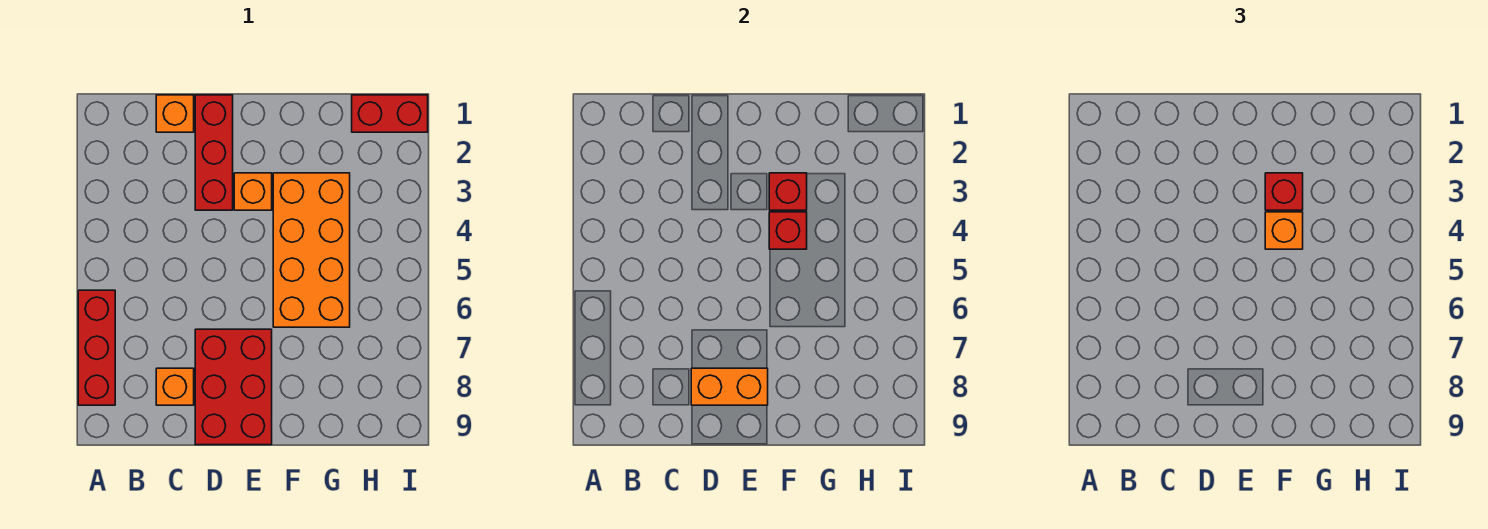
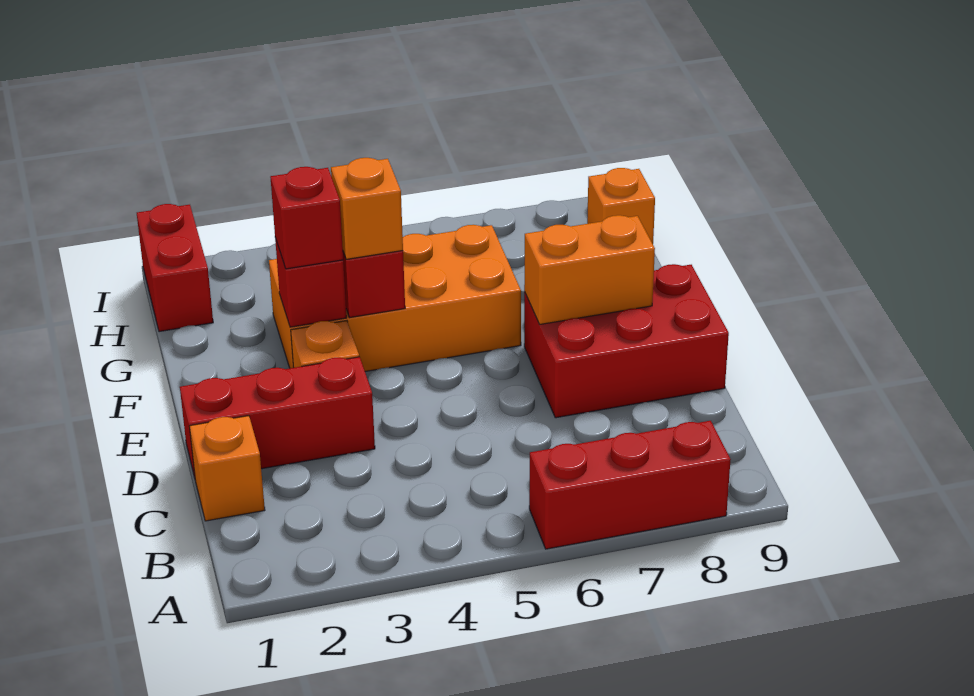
orange 1x1 brick [156,368,194,405] -> orange 1x1 brick moved to [587,168,655,244]
orange 1x2 brick [691,368,768,405] -> orange 1x2 brick turned to [524,215,655,324]

